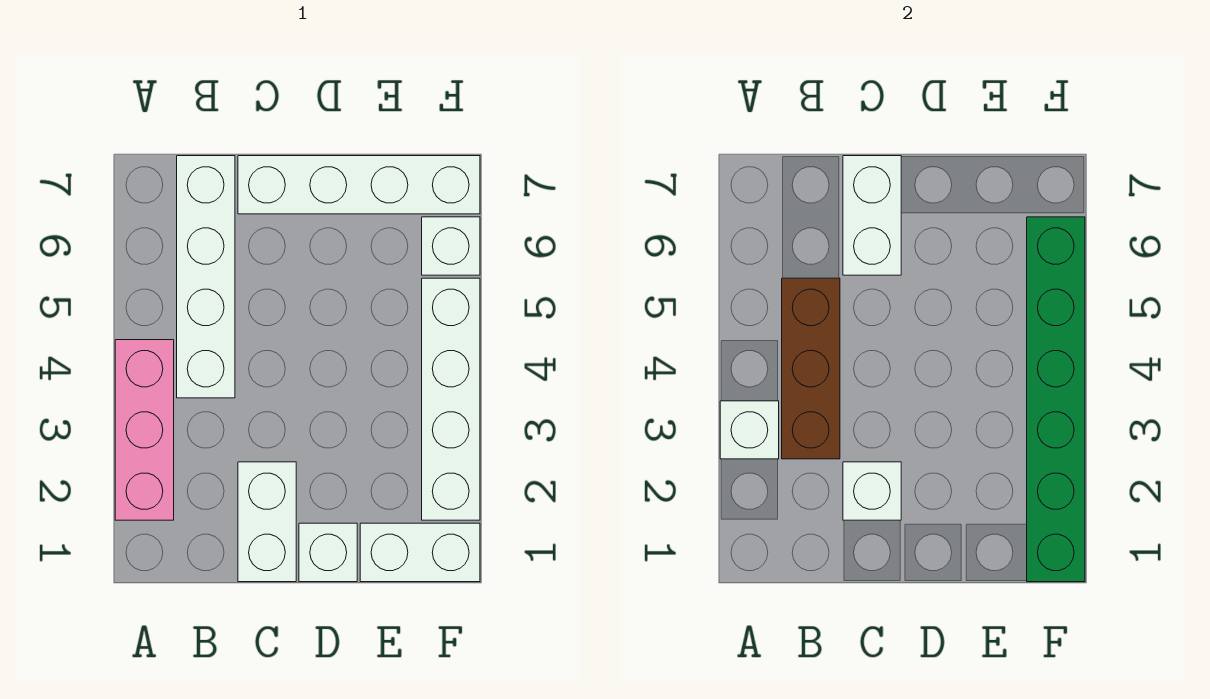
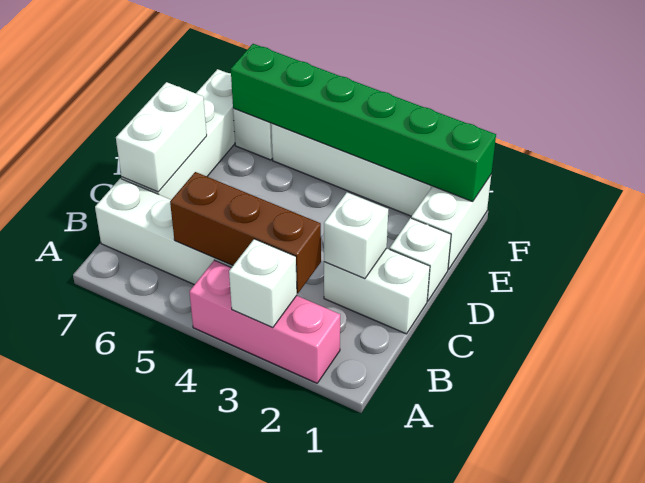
white 1x2 brick [843,156,901,275] -> white 1x2 brick turned to [116,82,207,192]

